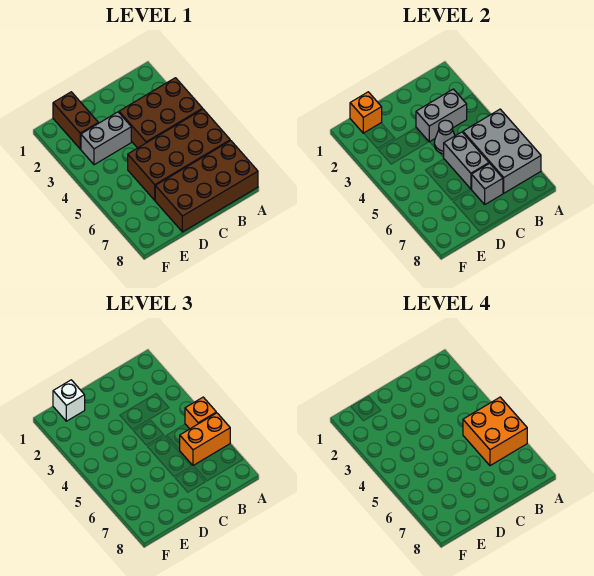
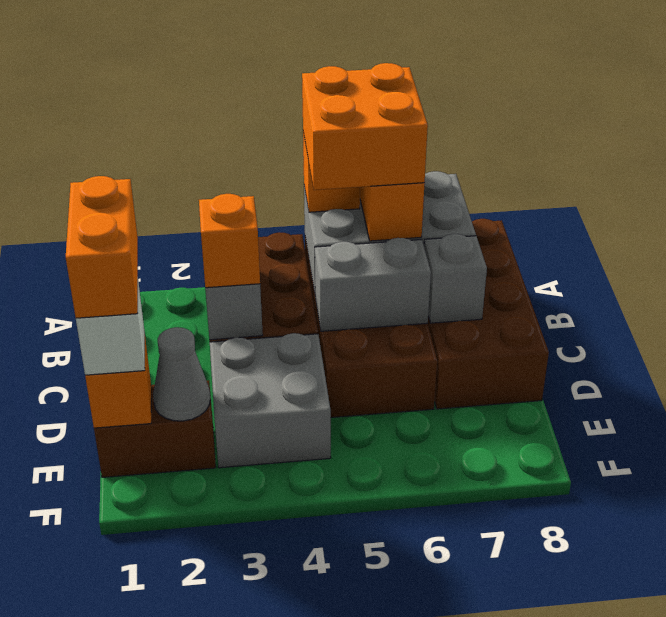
none -> orange 1x1 brick [199,194,260,288]
grey 1x1 cone [434,120,455,154] -> grey 1x1 cone moved to [153,327,210,421]
none -> orange 1x2 brick [66,176,138,318]
grey 1x2 brick [81,112,131,165] -> grey 2x2 brick [210,333,331,468]

